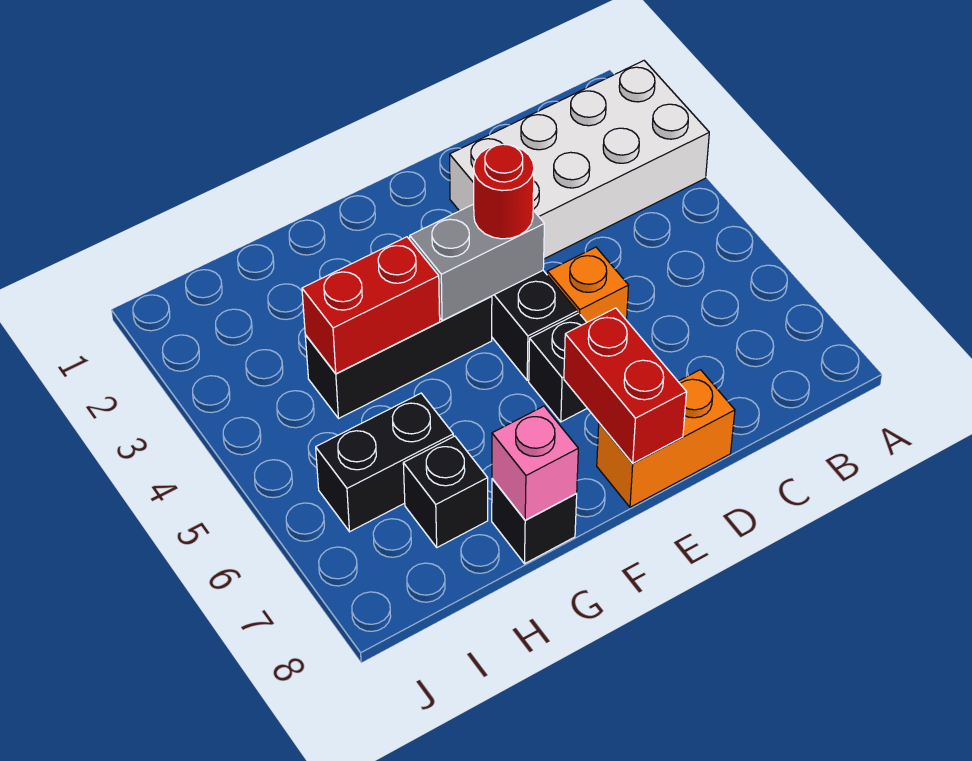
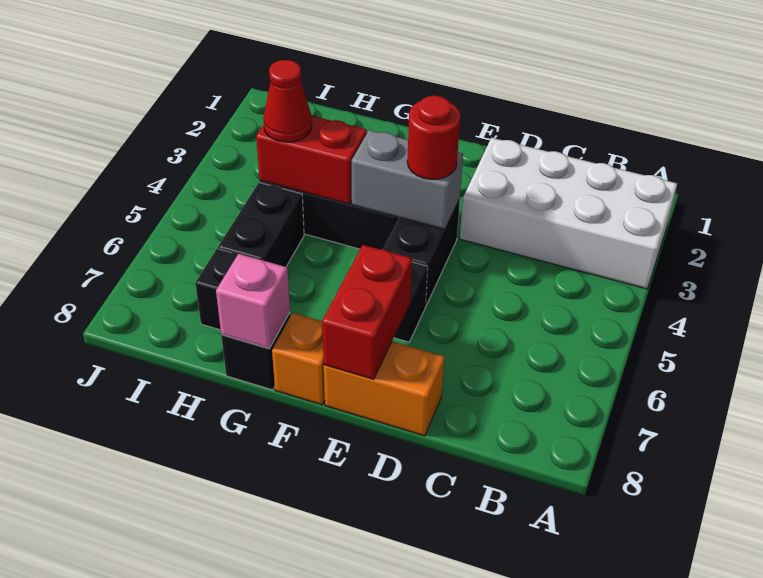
orange 1x1 brick [547,247,629,322] -> orange 1x1 brick moved to [272,313,325,405]
none -> red 1x1 cone [263,60,312,142]
black 1x2 brick [316,393,453,532] -> black 1x2 brick turned to [218,183,304,267]

